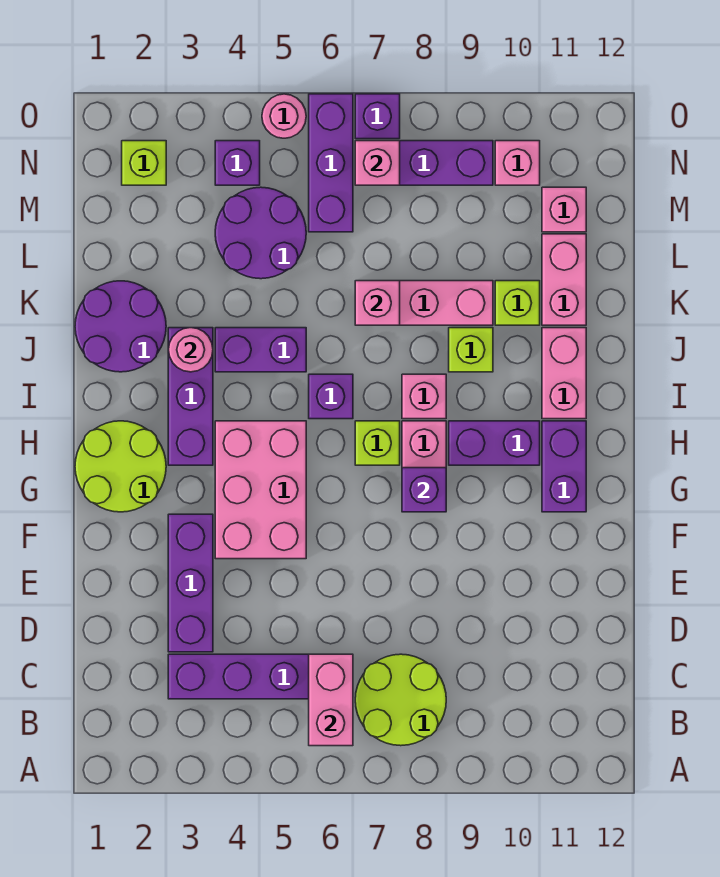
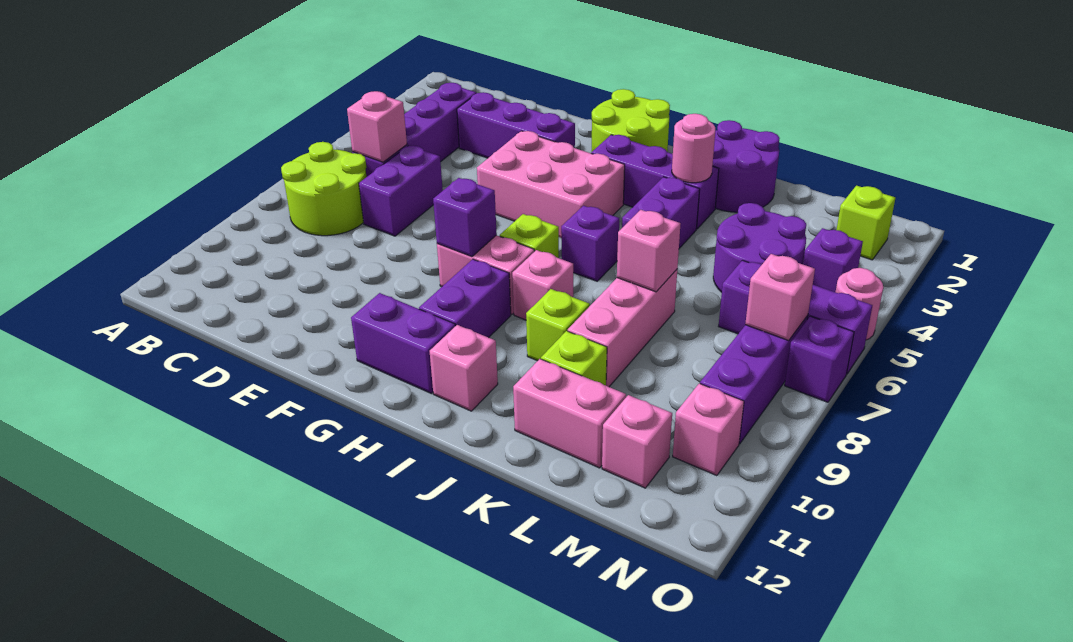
pink 1x2 brick [309,654,353,746] -> pink 1x1 brick [347,91,407,162]
none -> purple 1x2 brick [359,145,443,236]
pink 1x2 brick [542,328,586,419] -> pink 1x1 brick [430,325,498,411]

